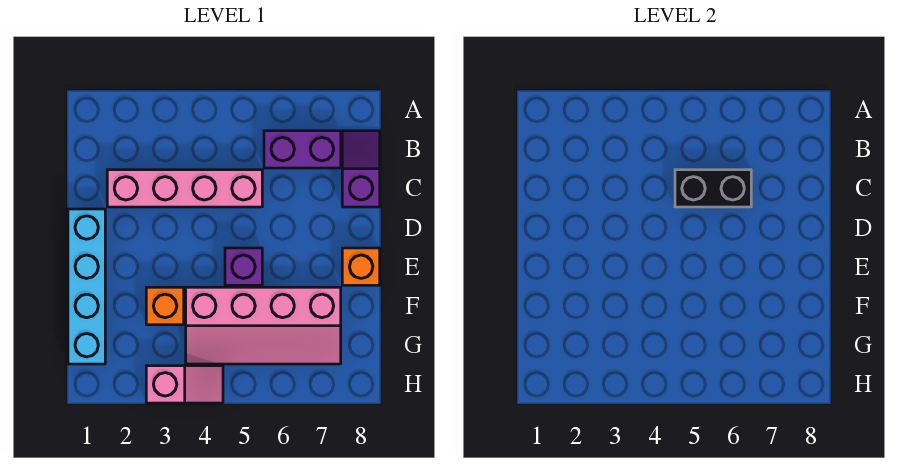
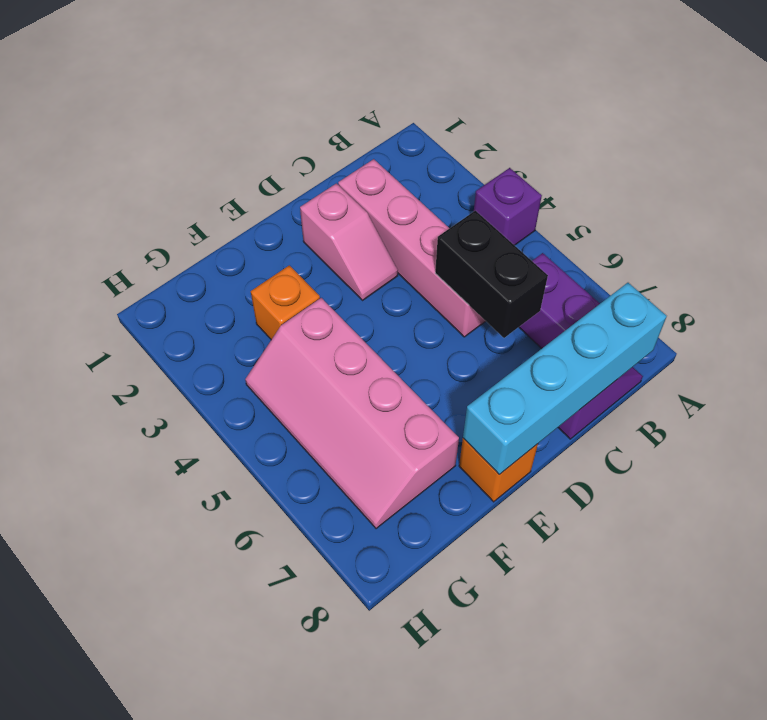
cyan 1x4 brick [68,209,105,364] -> cyan 1x4 brick moved to [463,283,667,475]
purple 1x1 brick [225,248,262,285] -> purple 1x1 brick moved to [474,168,542,245]
pink 1x2 slope [146,366,223,403] -> pink 1x2 slope moved to [300,183,398,301]

